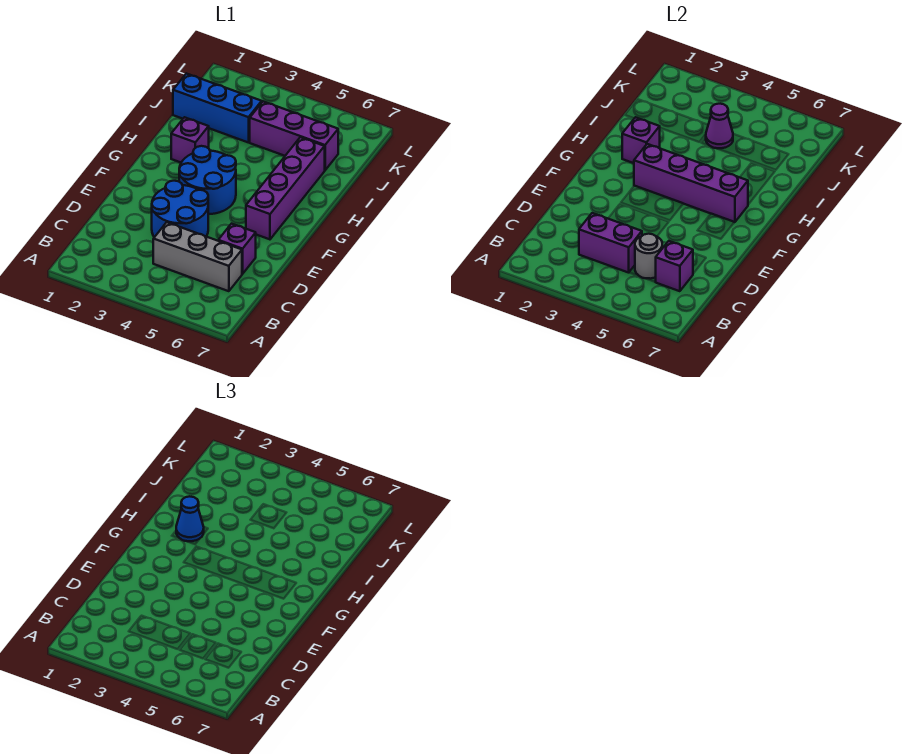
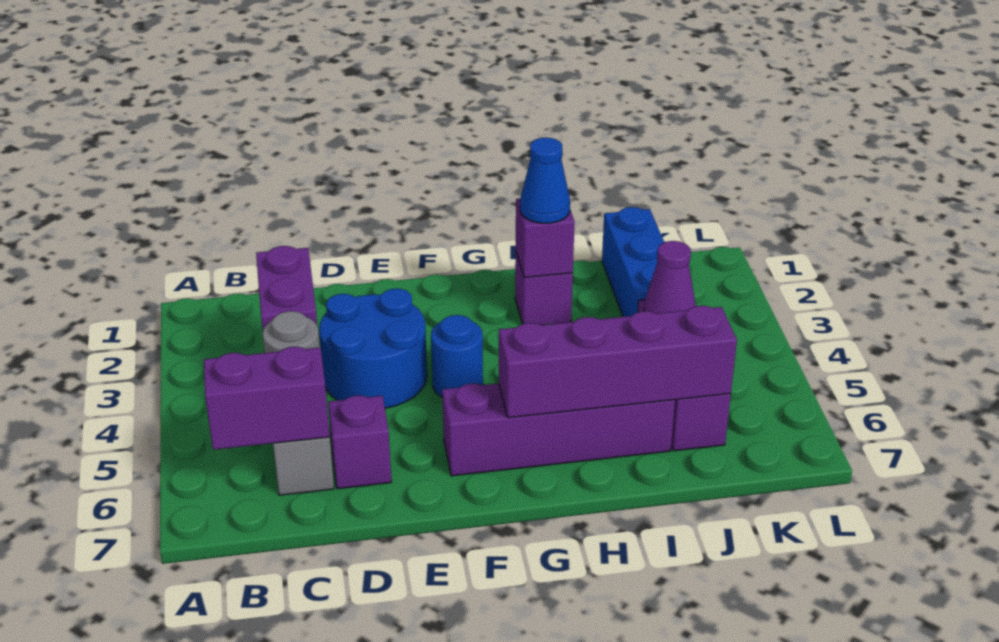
purple 1x1 brick [656,241,693,291] -> purple 1x2 brick [204,347,330,450]
blue 2x2 round brick [179,146,236,214] -> blue 1x1 round brick [431,315,483,397]
purple 1x4 brick [634,144,748,222] -> purple 1x4 brick turned to [499,306,737,418]

